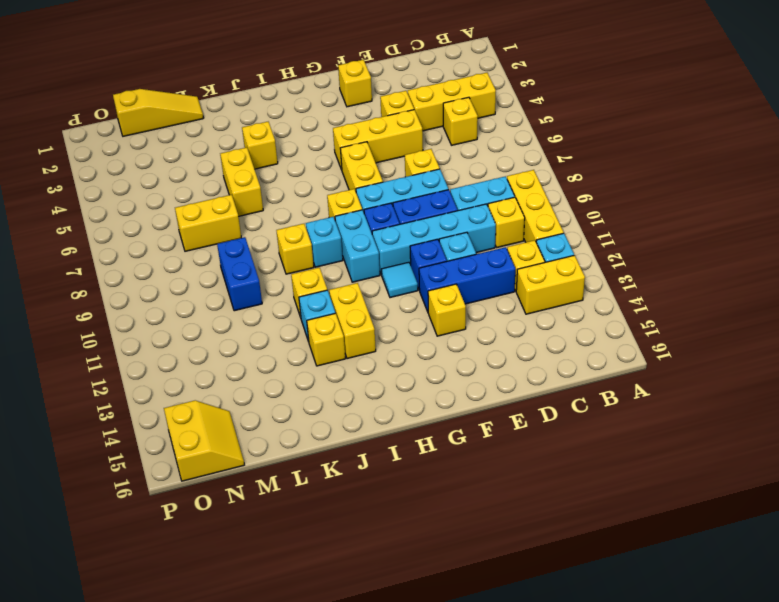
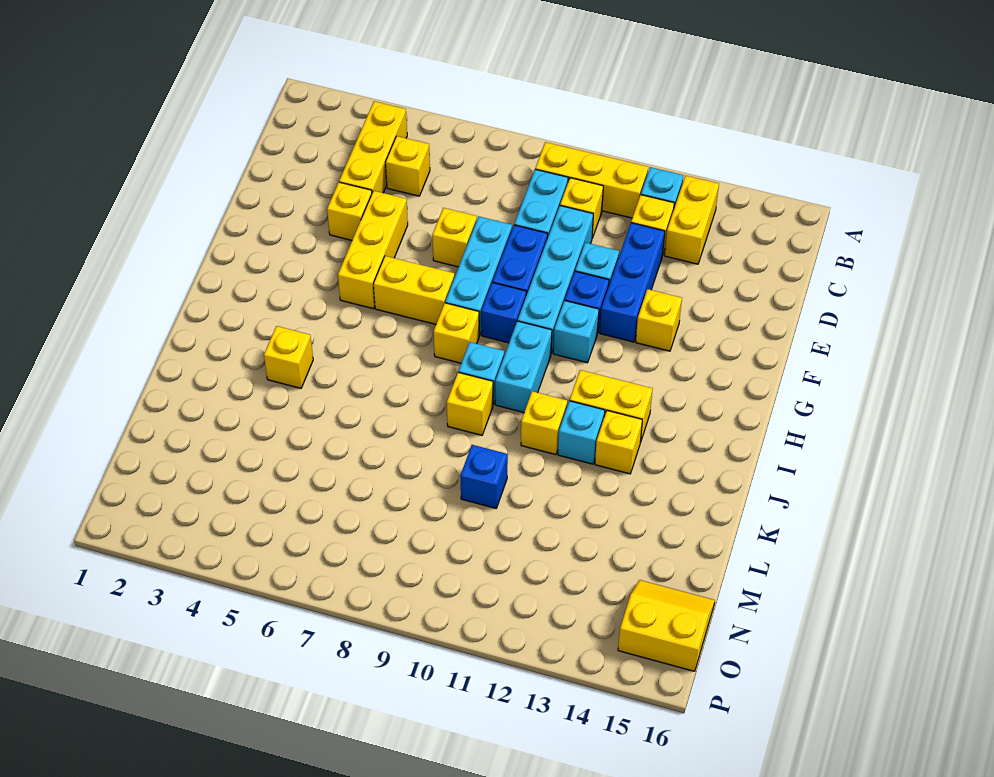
yellow 1x1 brick [338,60,372,107] -> none
cyan 1x1 tile [381,262,418,298] -> cyan 1x1 brick [553,301,599,363]
cyan 1x2 brick [335,210,380,282] -> cyan 1x2 brick turned to [495,321,552,412]
yellow 1x2 brick [220,147,263,217] -> none
yellow 1x3 slope [113,89,203,136] -> none
yellow 1x2 brick [175,195,241,251] -> none
blue 1x2 brick [217,237,262,311] -> blue 1x1 brick [460,445,508,508]

